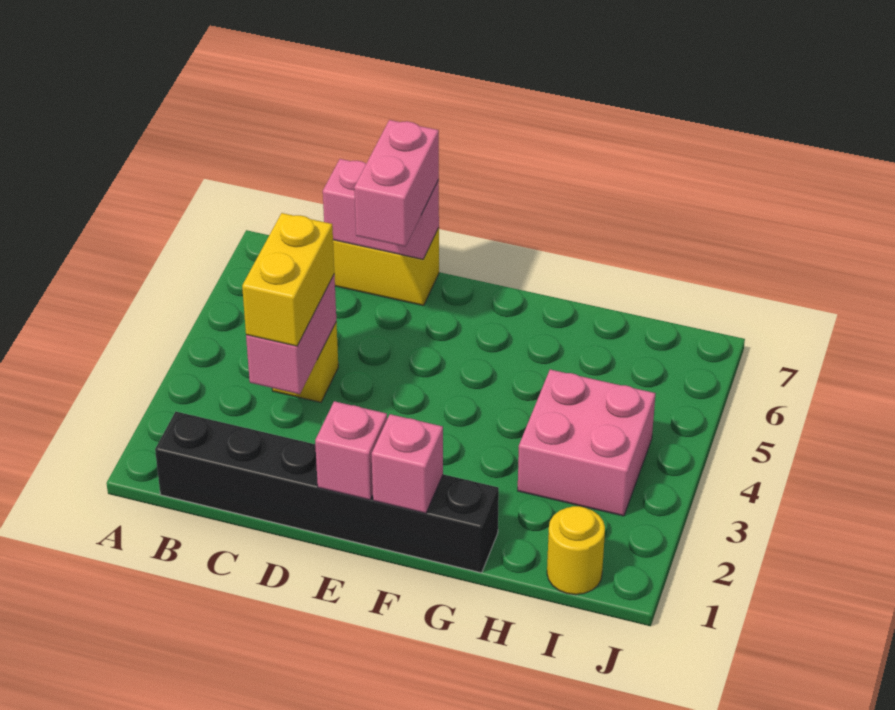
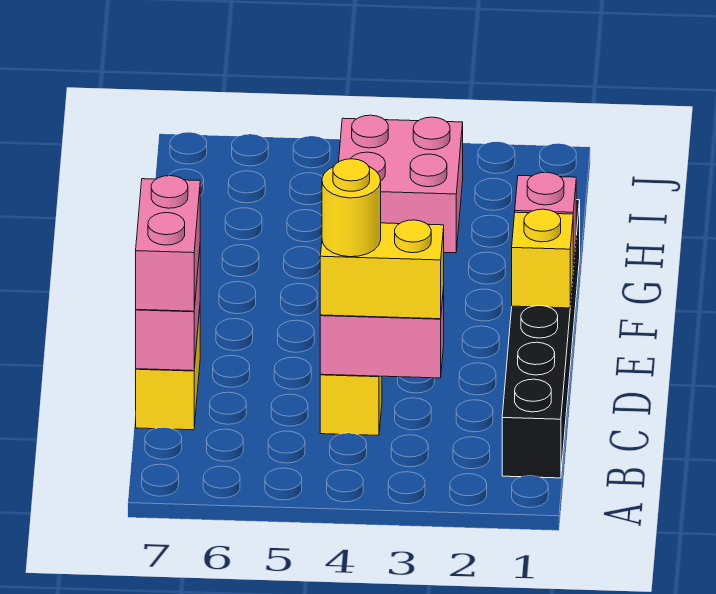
pink 1x2 brick [354,120,439,247] -> pink 1x2 brick turned to [136,176,200,311]
pink 1x1 brick [315,401,387,500] -> yellow 1x1 brick [512,209,573,308]
yellow 1x1 round brick [547,506,605,595] -> yellow 1x1 round brick moved to [322,159,381,257]

